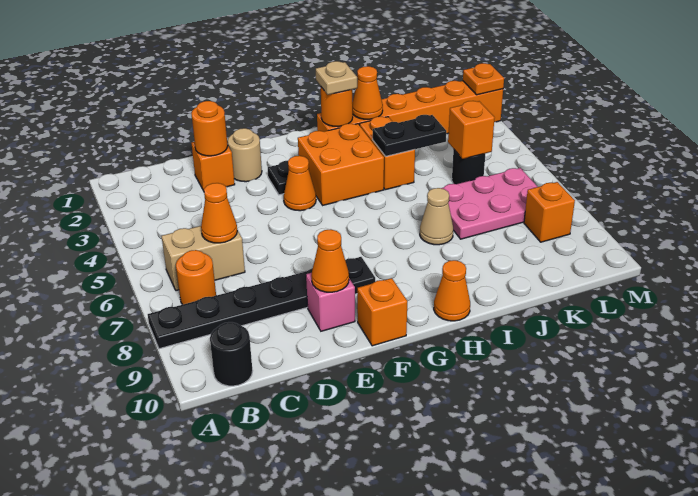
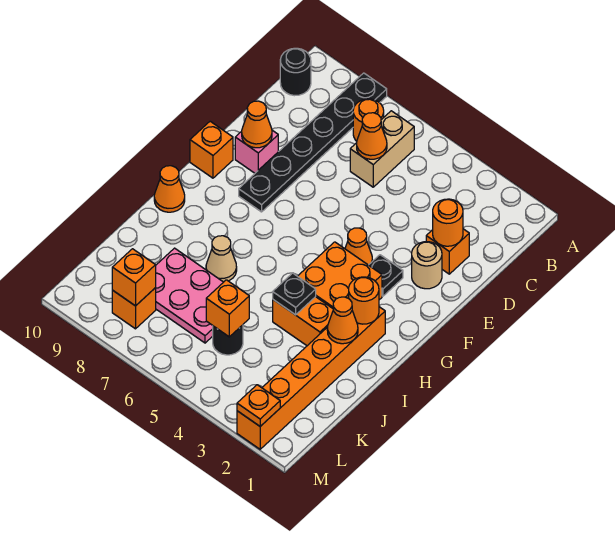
tan 1x1 plate [316,61,357,95] -> none
black 1x2 plate [373,115,446,156] -> black 1x1 plate [273,273,316,315]
pink 2x3 plate [441,168,538,239] -> pink 2x3 plate turned to [156,248,223,343]
none -> orange 1x1 brick [112,249,156,306]

